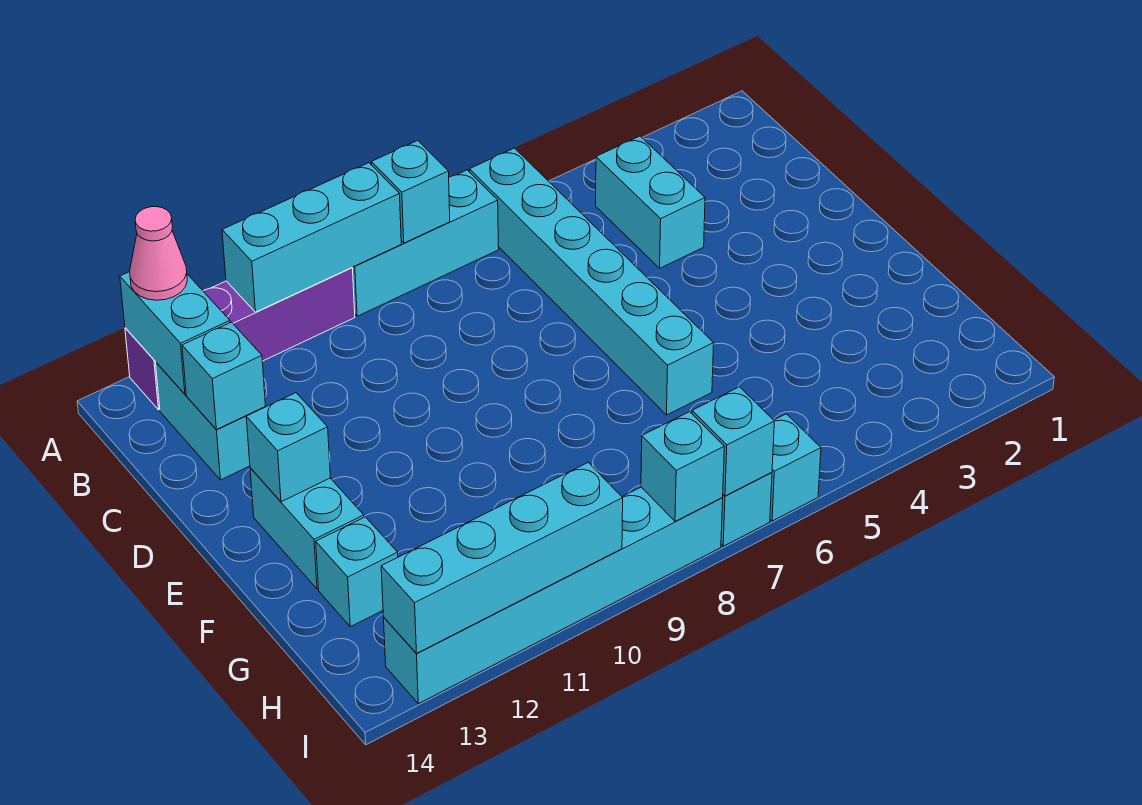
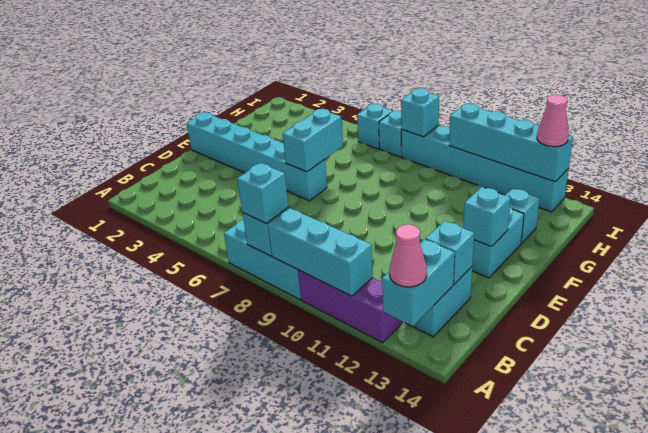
cyan 1x6 brick [470,148,714,415] -> cyan 1x6 brick turned to [186,112,327,201]
purple 1x4 brick [125,268,355,410] -> purple 1x3 brick [298,270,402,343]
cyan 1x2 brick [596,136,705,268] -> cyan 1x2 brick moved to [283,109,343,172]
cyan 1x1 brick [692,387,774,496] -> cyan 1x1 brick moved to [237,163,289,224]
none -> pink 1x1 cone [537,95,569,147]

